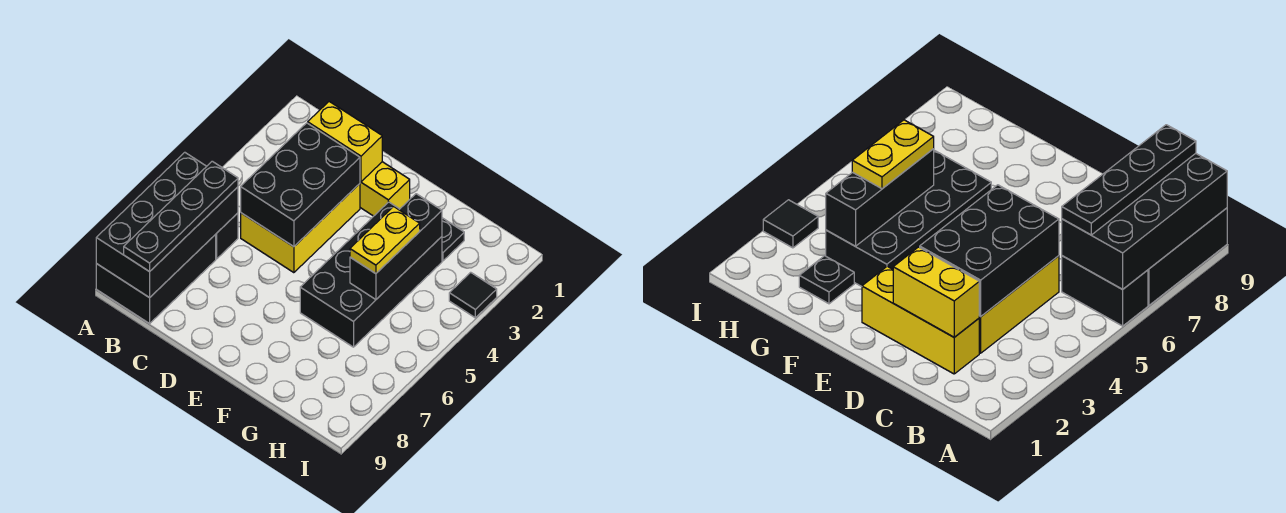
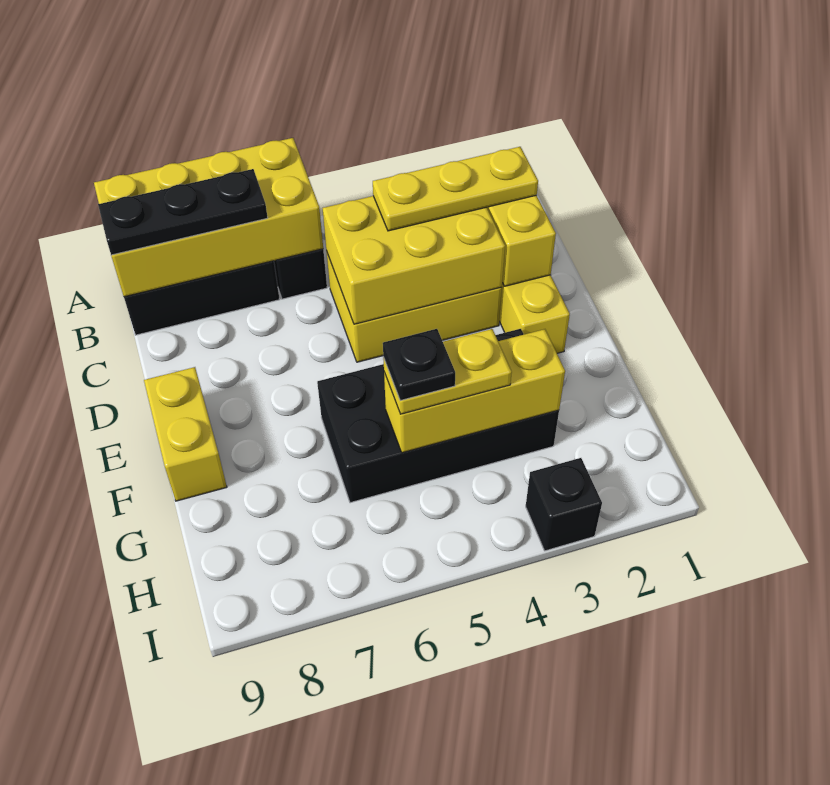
black 2x4 brick [96,152,238,298] -> yellow 2x4 brick [94,138,323,297]
black 1x4 plate [124,161,238,272] -> black 1x3 plate [98,169,268,255]
none -> yellow 1x3 plate [373,147,538,231]
black 2x3 brick [241,123,360,247] -> yellow 2x3 brick [323,196,505,324]
none -> yellow 1x2 brick [144,367,227,501]
black 1x1 plate [442,218,464,261] -> black 1x1 plate moved to [383,329,455,401]
black 1x3 brick [350,194,442,300] -> yellow 1x3 brick [384,329,565,453]
black 1x1 tile [449,272,497,318] -> black 1x1 brick [526,458,602,551]

